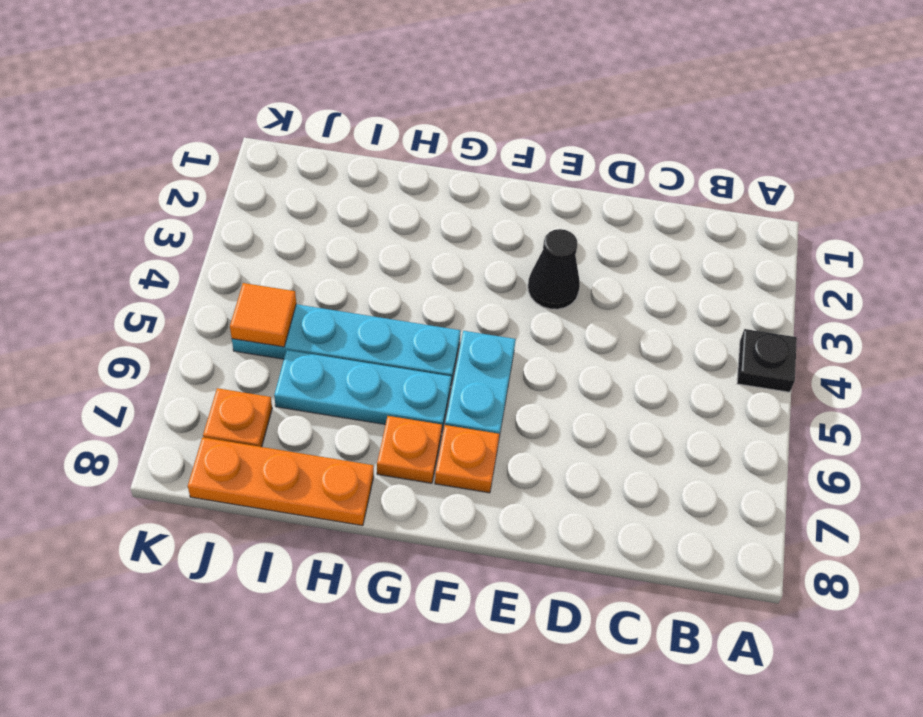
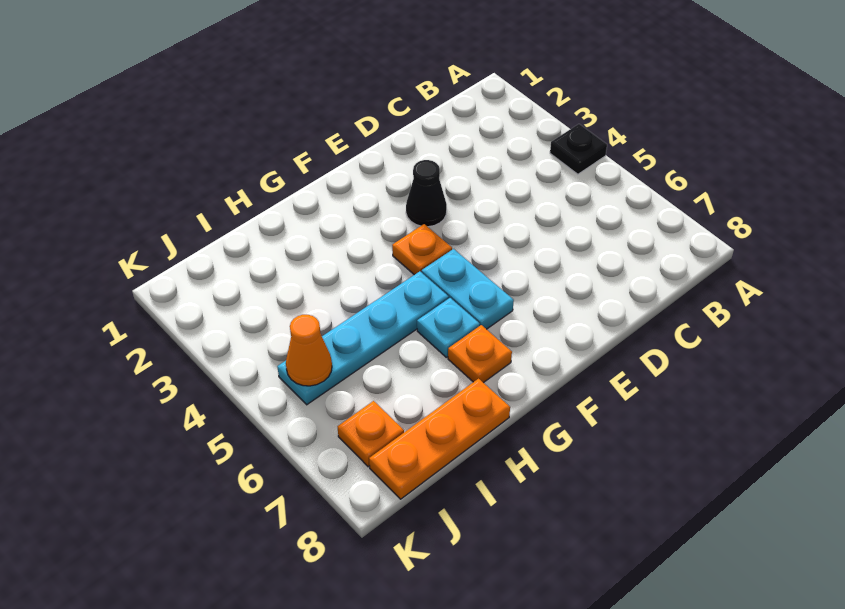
orange 1x1 plate [435,425,500,493] -> orange 1x1 plate moved to [392,224,452,275]
cyan 1x3 plate [274,350,452,430] -> cyan 1x1 plate [417,298,480,357]
orange 1x1 tile [230,283,296,347] -> orange 1x1 cone [286,315,332,386]

